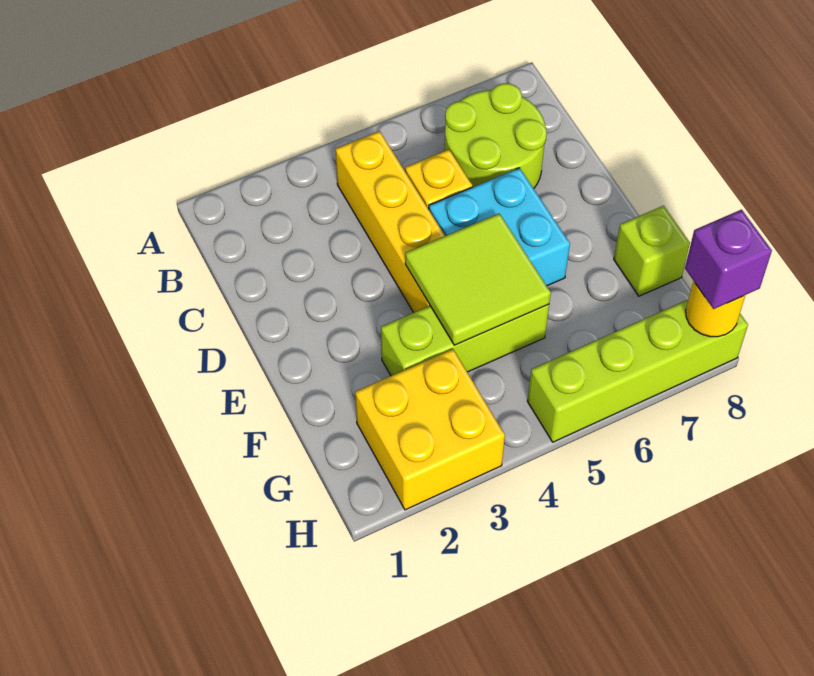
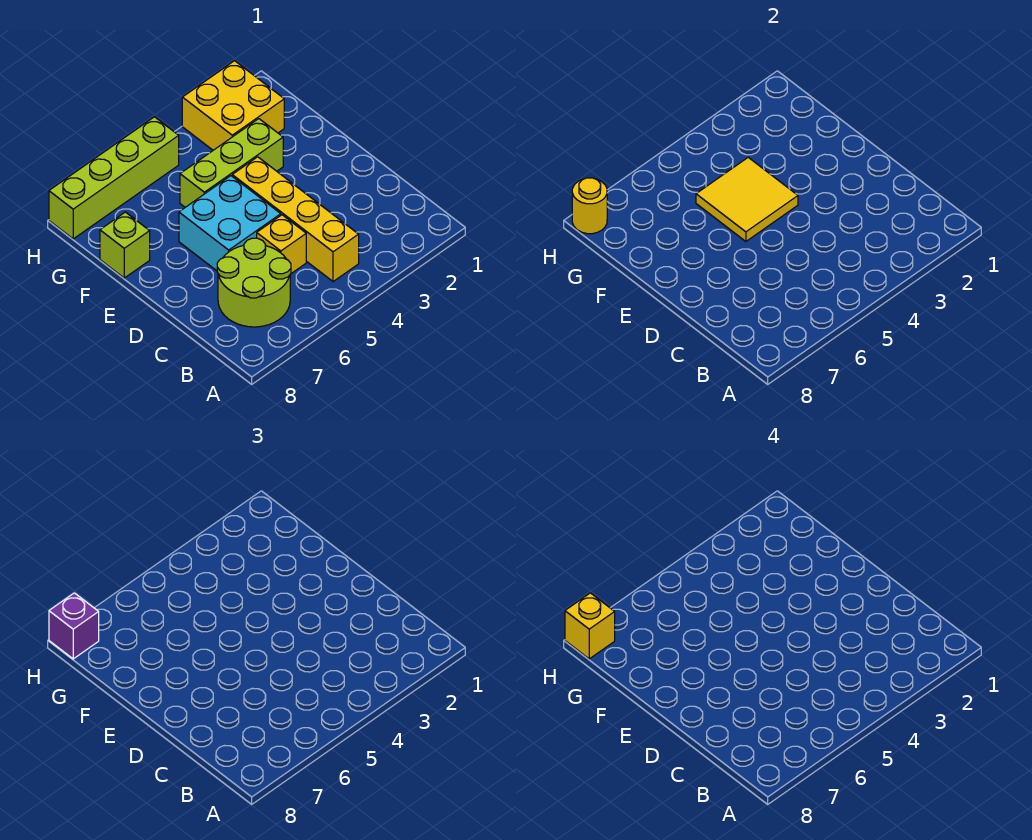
lime 2x2 tile [405,214,551,345] -> yellow 2x2 tile [696,157,798,241]
none -> yellow 1x1 brick [565,593,615,659]

